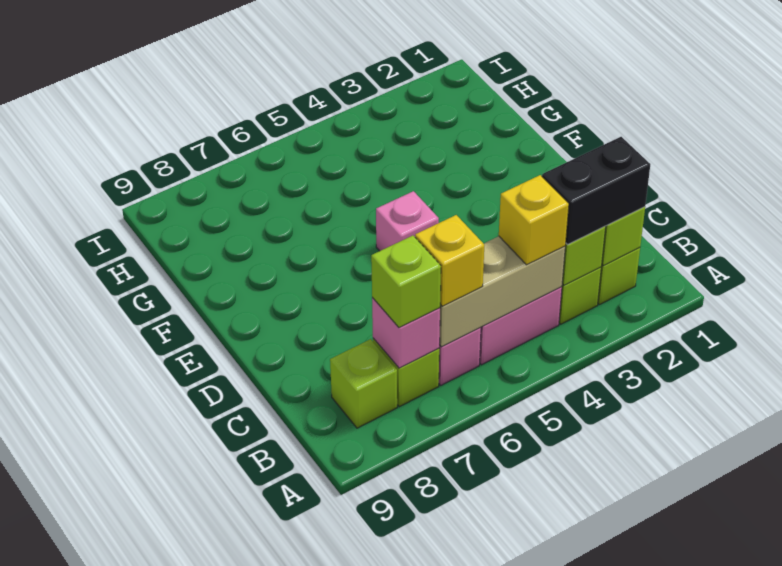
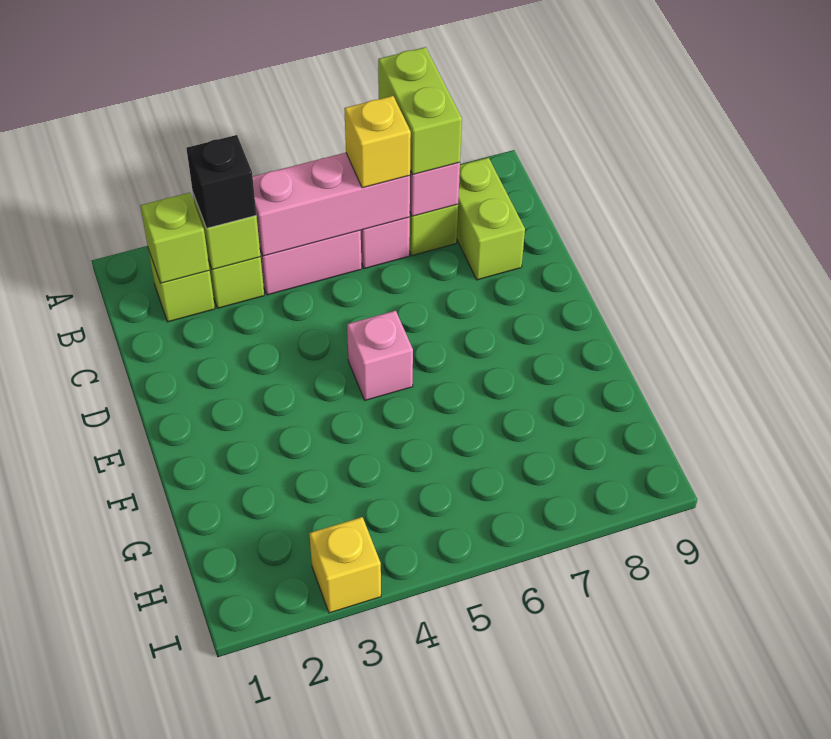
black 1x2 brick [542,137,650,245] -> black 1x1 brick [186,135,256,228]
tan 1x3 brick [439,236,565,347] -> pink 1x3 brick [253,153,410,256]
yellow 1x1 brick [499,175,569,265] -> yellow 1x1 brick moved to [309,517,381,613]
lime 1x1 brick [371,236,441,328] -> lime 1x2 brick [378,47,462,174]
lime 1x1 brick [330,339,397,428] -> lime 1x2 brick [457,158,525,280]

